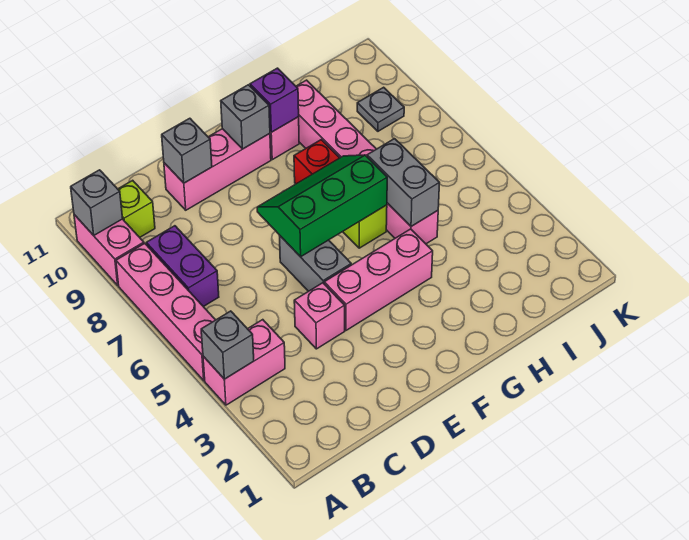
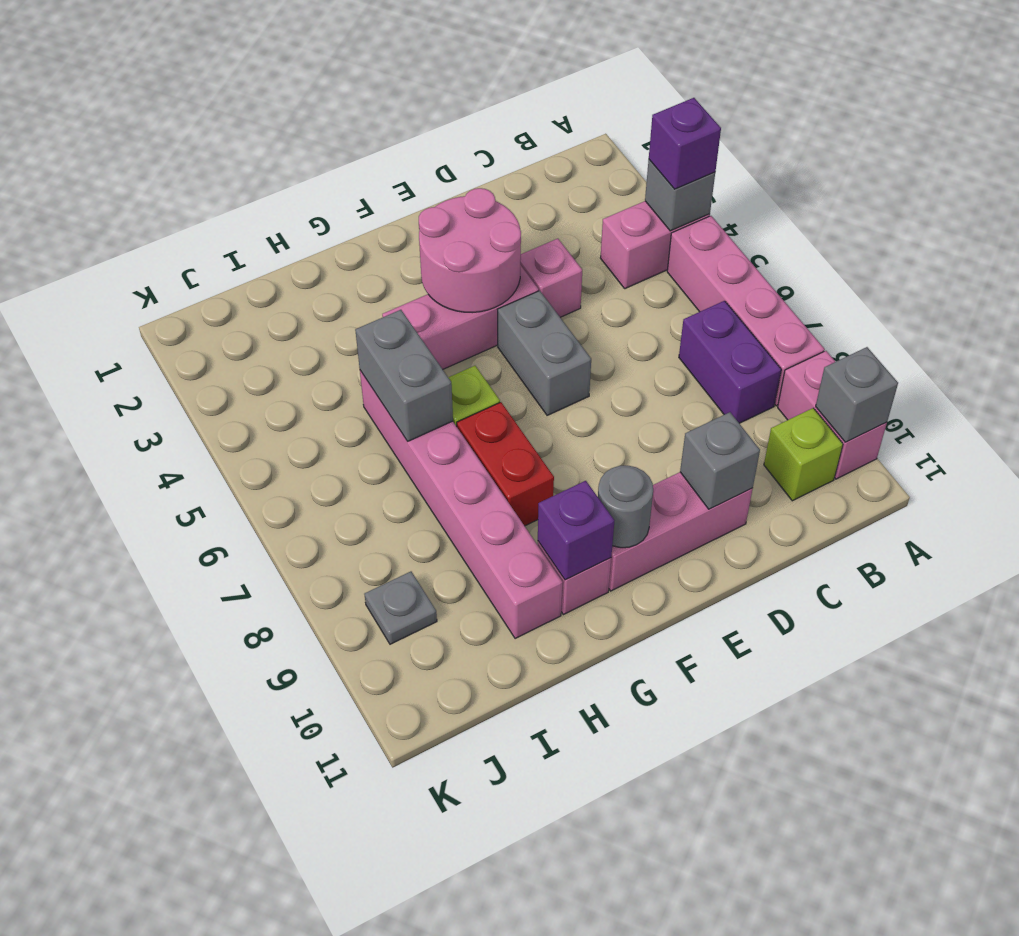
none -> purple 1x1 brick [649,98,721,189]
none -> pink 2x2 round brick [419,188,521,313]
green 2x3 slope [257,155,387,257] -> none
grey 1x1 brick [221,85,270,149] -> grey 1x1 round brick [598,466,653,548]

